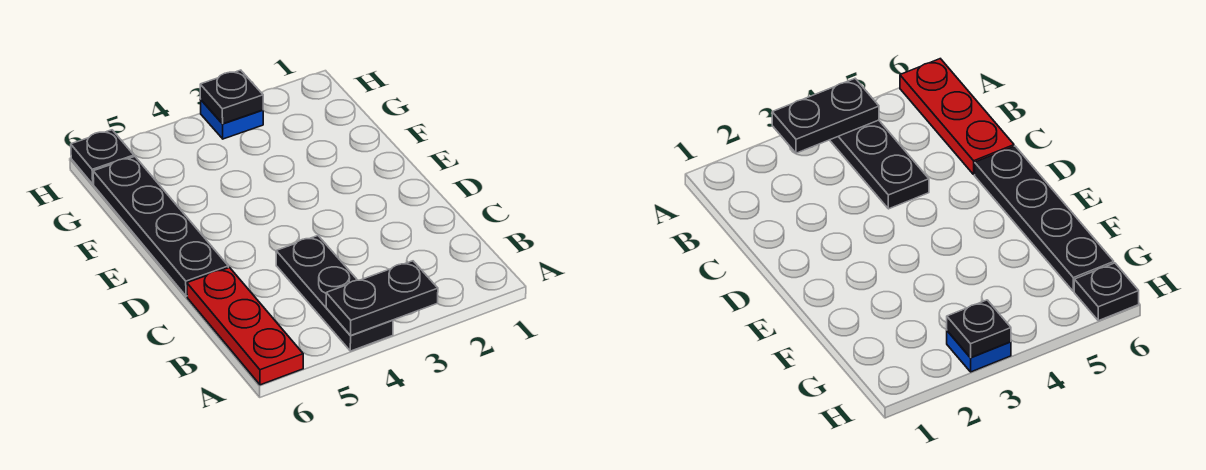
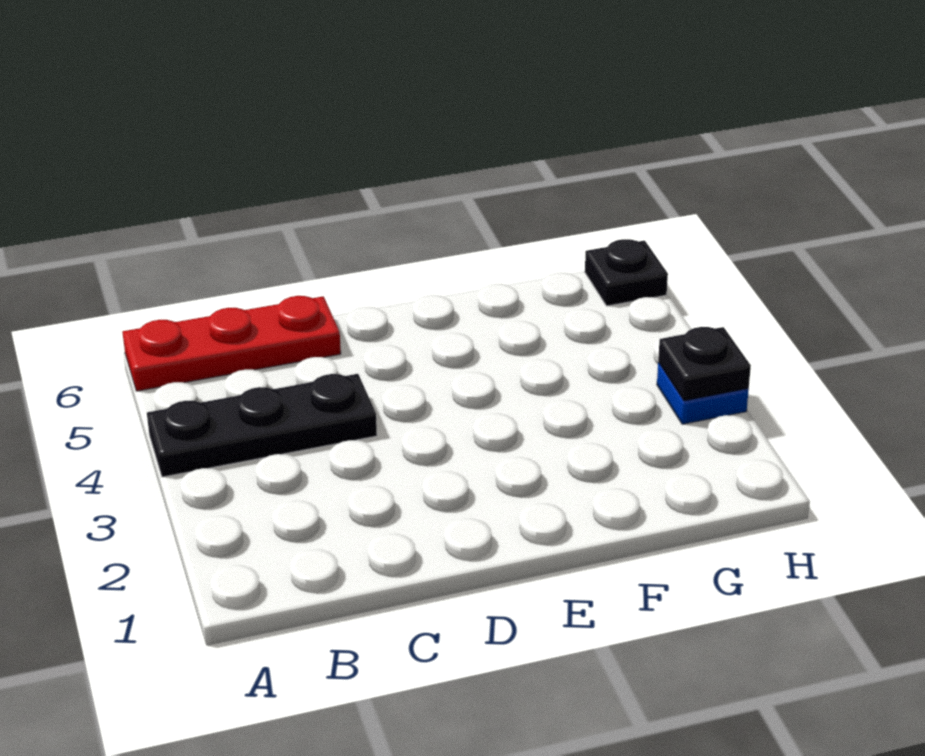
black 1x2 plate [326,261,438,336] -> none
black 1x4 plate [93,157,228,296] -> none

